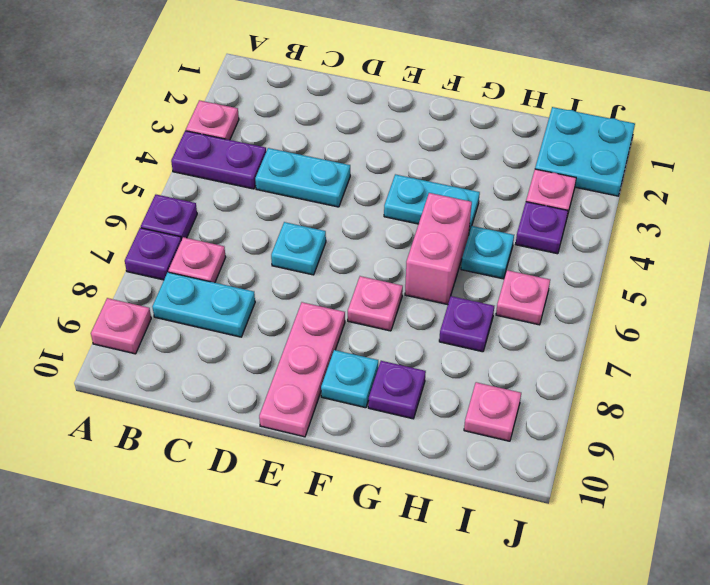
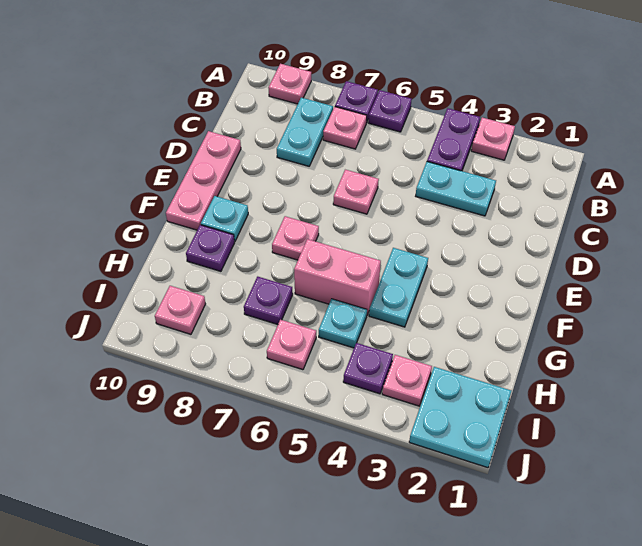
cyan 1x2 plate [255,148,350,207] -> cyan 1x2 plate turned to [416,162,496,216]
cyan 1x1 plate [271,222,326,275] -> pink 1x1 plate [333,170,379,214]
pink 1x3 plate [259,302,345,437] -> pink 1x3 plate turned to [166,131,241,230]

